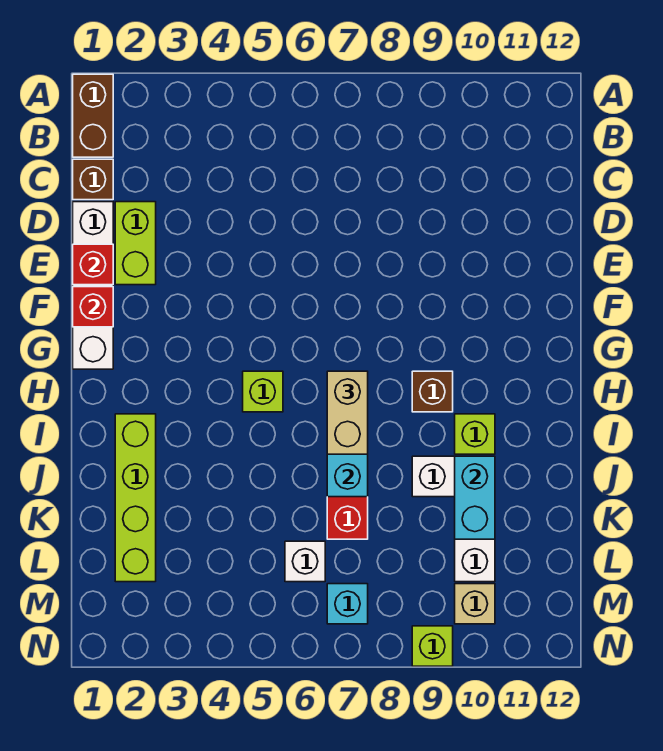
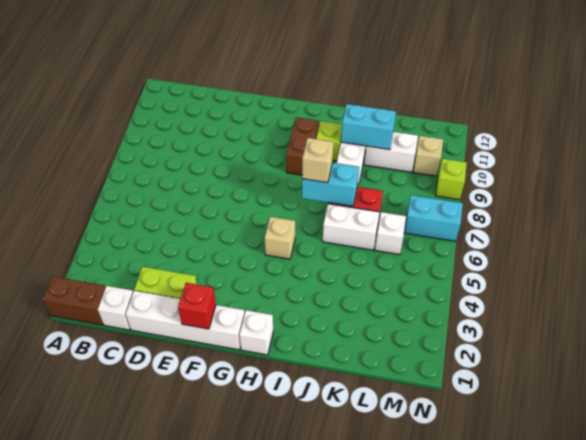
brown 1x1 brick [73,159,113,200] -> white 1x1 brick [98,286,133,330]
red 1x1 brick [73,244,113,285] -> none
none -> white 1x1 brick [239,310,273,355]
lime 1x1 brick [243,371,283,412] -> tan 1x1 brick [265,217,295,259]
tan 1x2 brick [327,371,368,454] -> tan 1x1 brick [302,138,334,183]
brown 1x1 brick [412,371,453,412] -> brown 1x2 brick [286,117,319,175]
lime 1x4 brick [115,414,156,582] -> none
none -> white 1x2 brick [323,204,380,250]
cyan 1x1 brick [327,584,368,624] -> cyan 1x2 brick [404,195,463,241]

